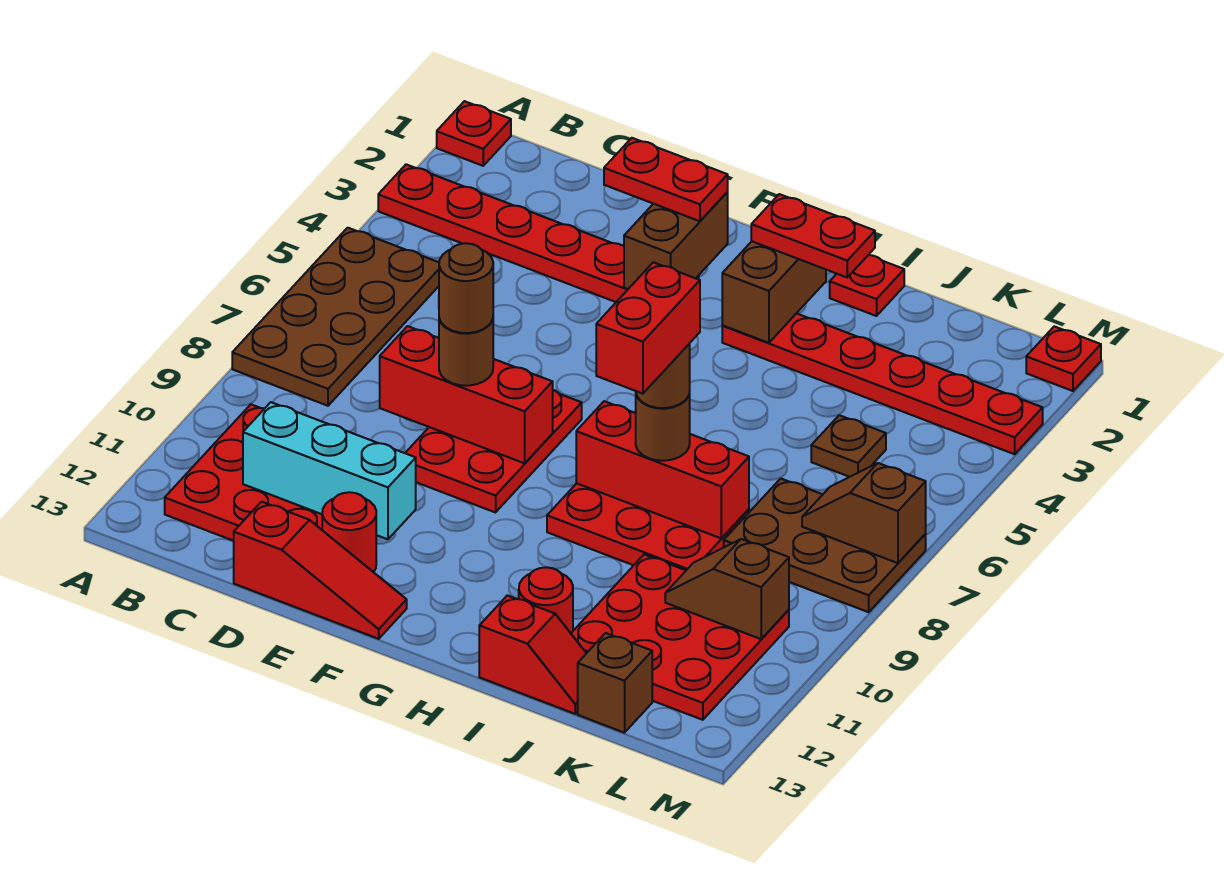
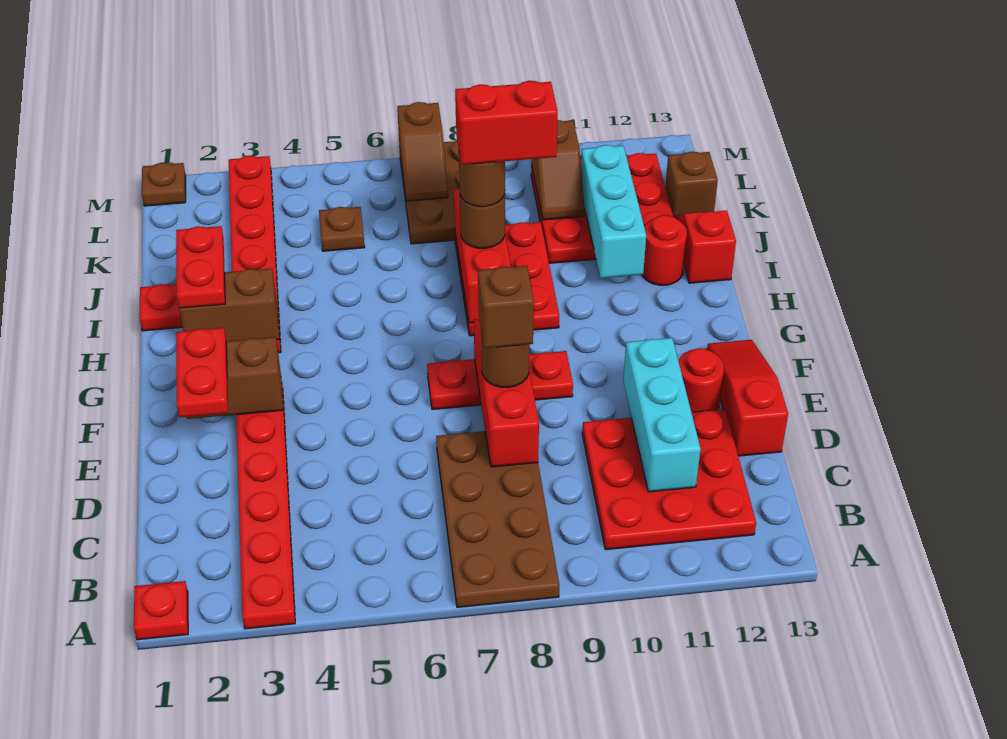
brown 2x4 plate [232,228,439,406] -> brown 2x4 plate turned to [436,431,559,607]
red 2x3 plate [406,390,582,512] -> red 1x3 plate [427,351,573,410]
brown 1x1 round brick [439,243,493,333] -> brown 1x1 brick [478,266,534,348]
none -> cyan 1x3 brick [581,145,646,278]
red 1x1 plate [1026,326,1101,391] -> brown 1x1 plate [142,163,186,206]

